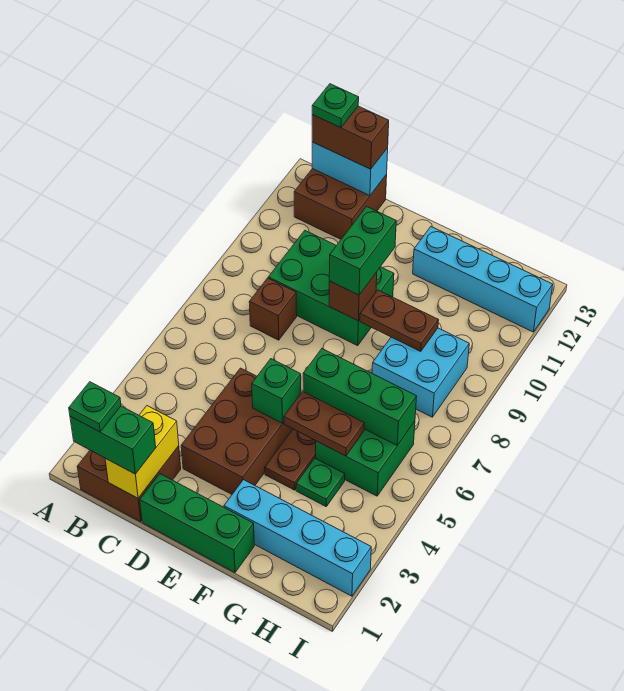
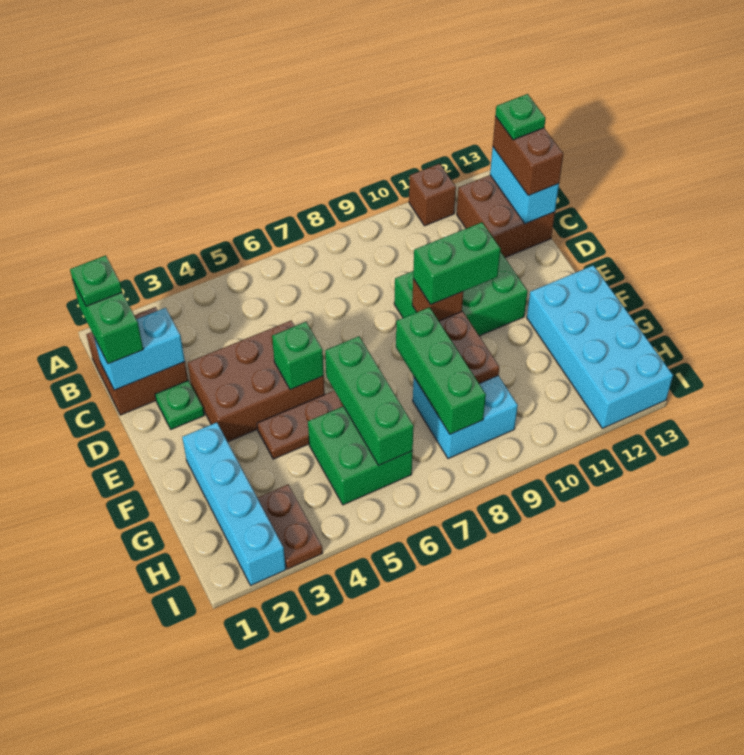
yellow 1x2 brick [105,406,179,498] -> cyan 1x2 brick [95,308,185,390]
brown 1x1 brick [249,278,297,340] -> brown 1x1 brick moved to [409,164,456,226]
green 2x3 brick [268,231,394,346] -> green 2x3 brick turned to [394,252,528,336]
green 1x3 brick [140,474,254,572] -> green 1x3 brick moved to [396,307,486,434]
brown 1x2 plate [284,391,364,456] -> brown 1x2 plate moved to [258,485,322,569]
cyan 1x4 brick [413,227,553,332] -> cyan 2x4 brick [527,265,673,428]
green 1x1 plate [296,458,345,506] -> green 1x1 plate moved to [155,380,204,429]

